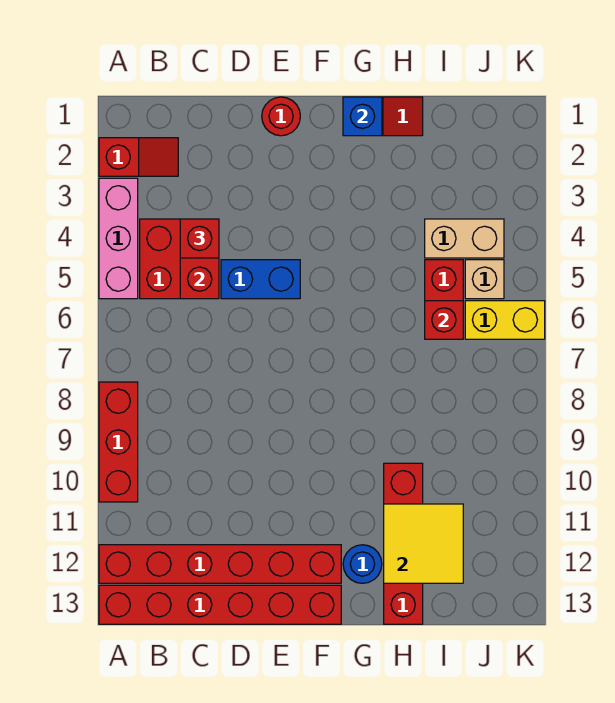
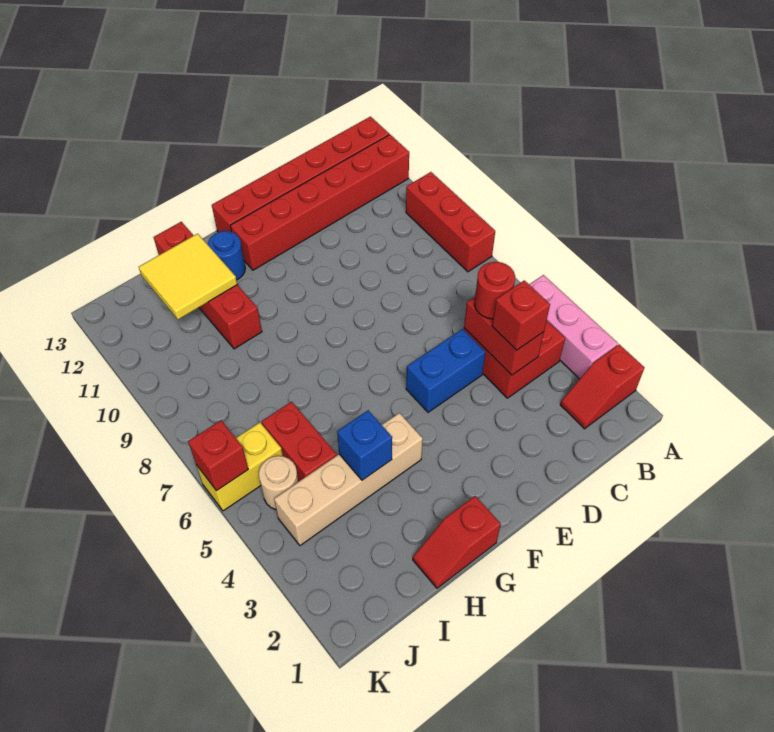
red 1x1 round brick [262,97,300,136] -> red 1x1 round brick moved to [474,262,515,319]
blue 1x1 brick [343,97,382,136] -> blue 1x1 brick moved to [337,410,392,480]
tan 1x2 brick [425,219,504,258] -> tan 1x4 brick [274,413,423,546]
red 1x1 brick [425,301,463,339] -> red 1x1 brick moved to [188,420,248,491]
tan 1x1 brick [465,260,504,299] -> tan 1x1 round brick [259,456,298,510]

